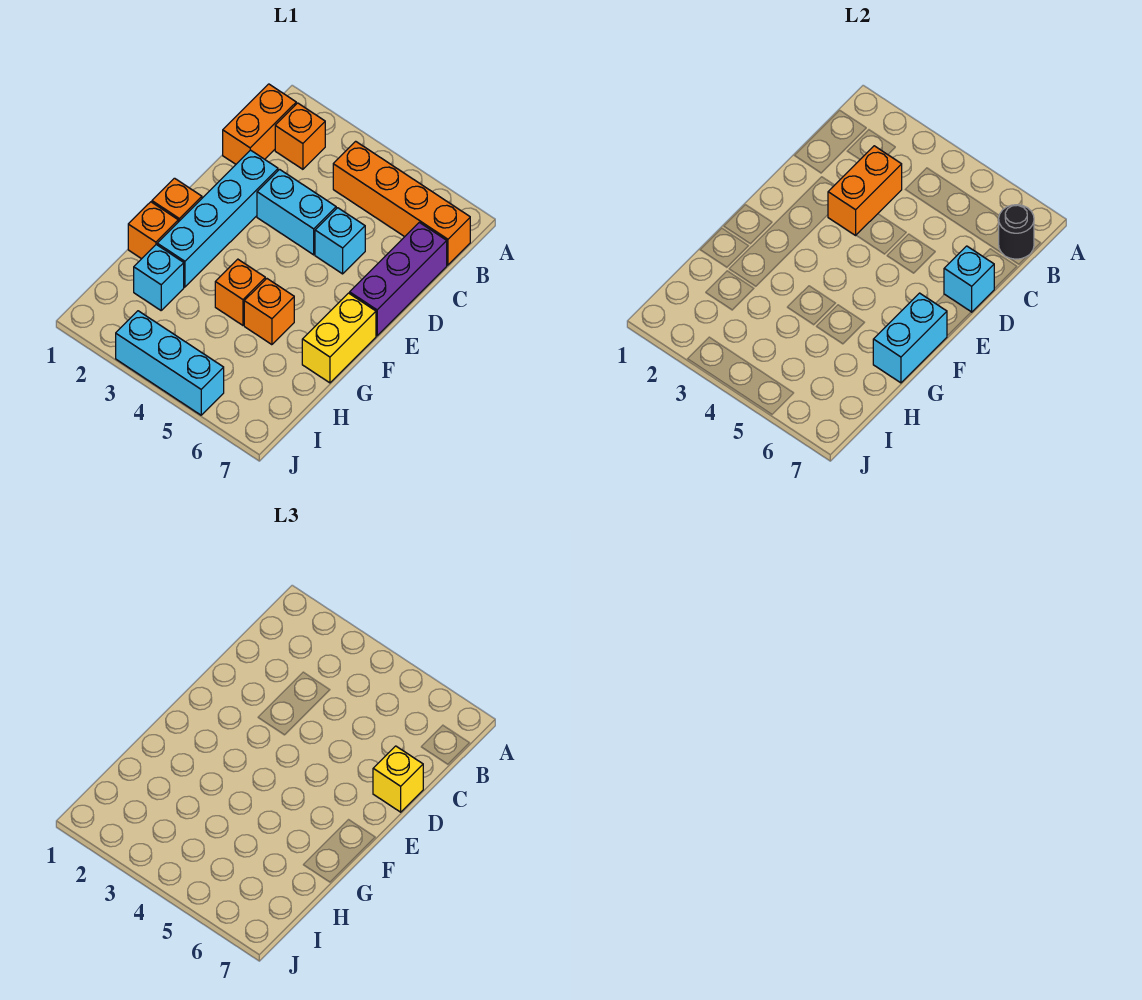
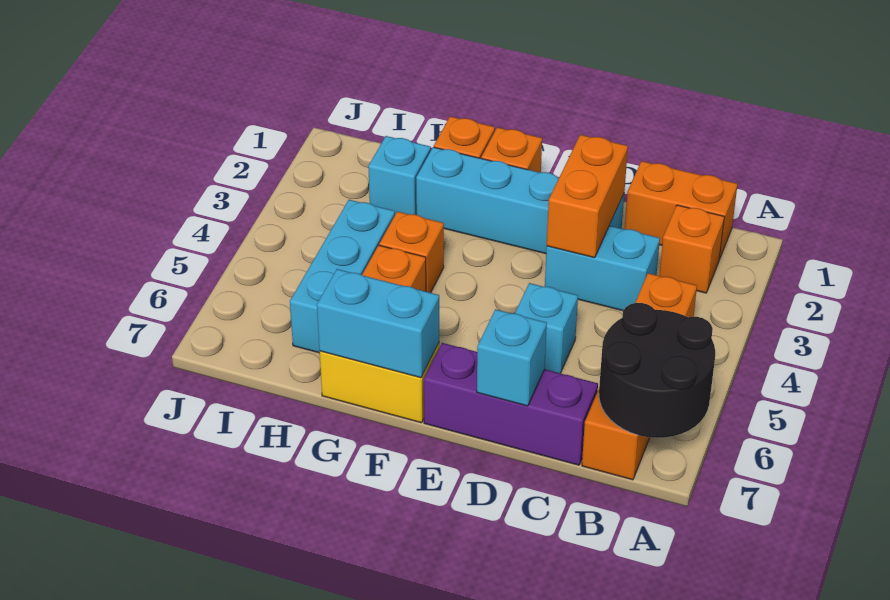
black 1x1 round brick [999,205,1034,259] -> black 2x2 round brick [599,303,715,438]
orange 1x2 brick [828,146,902,235] -> orange 1x2 brick turned to [547,135,628,258]
cyan 1x2 brick [257,169,336,255] -> cyan 1x2 brick turned to [545,226,660,311]
yellow 1x1 brick [373,746,423,812] -> none
cyan 1x3 brick [116,311,224,415] -> cyan 1x3 brick moved to [290,200,395,353]

